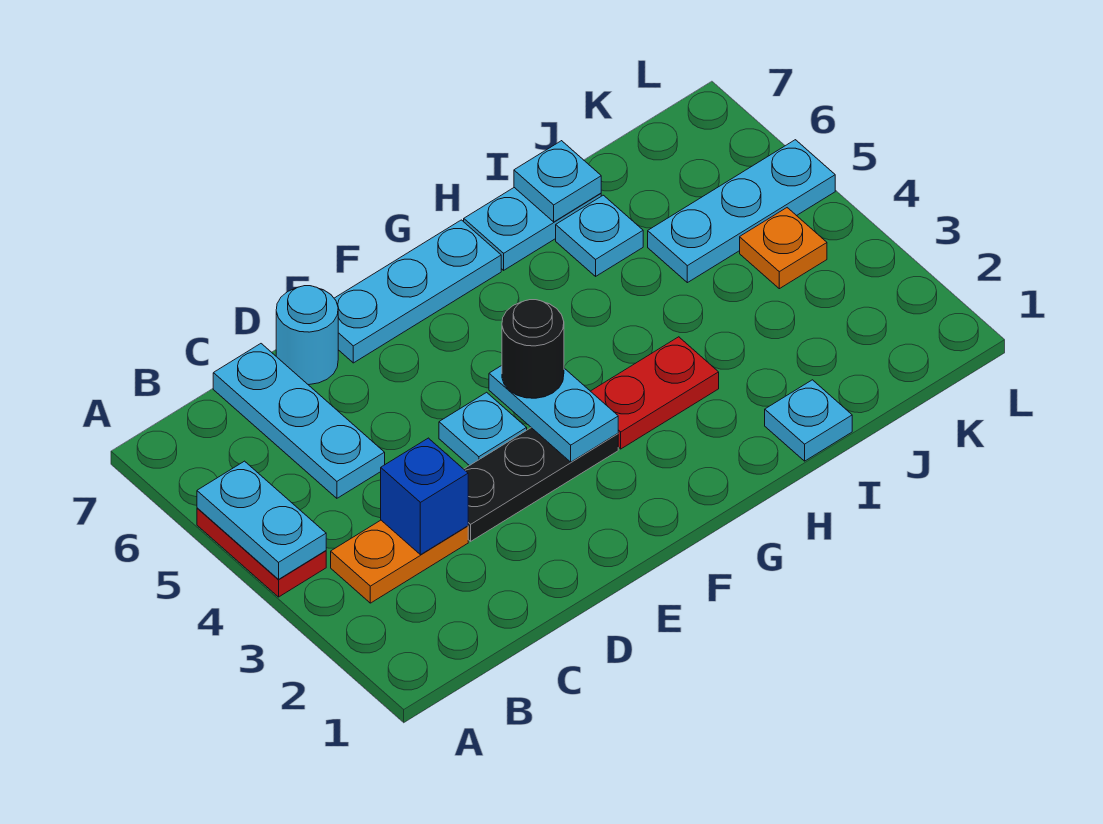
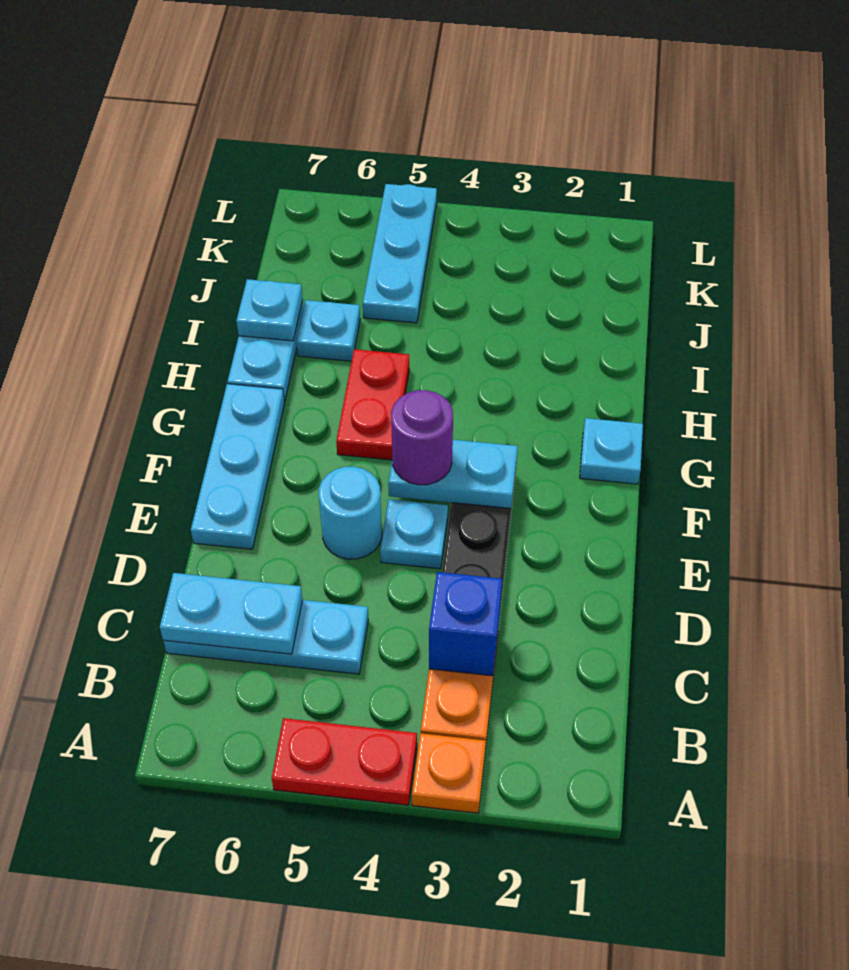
cyan 1x2 plate [197,461,326,579] -> cyan 1x2 plate moved to [160,573,303,654]
cyan 1x1 round brick [276,286,338,385] -> cyan 1x1 round brick moved to [319,467,382,559]
black 1x1 round brick [502,300,564,398] -> purple 1x1 round brick [391,390,453,485]
red 1x2 plate [591,337,719,449] -> red 1x2 plate moved to [336,349,409,460]
cyan 1x1 plate [765,380,852,461] -> cyan 1x1 plate moved to [580,418,643,484]
orange 1x1 plate [740,208,827,289] -> orange 1x1 plate moved to [412,733,486,813]

